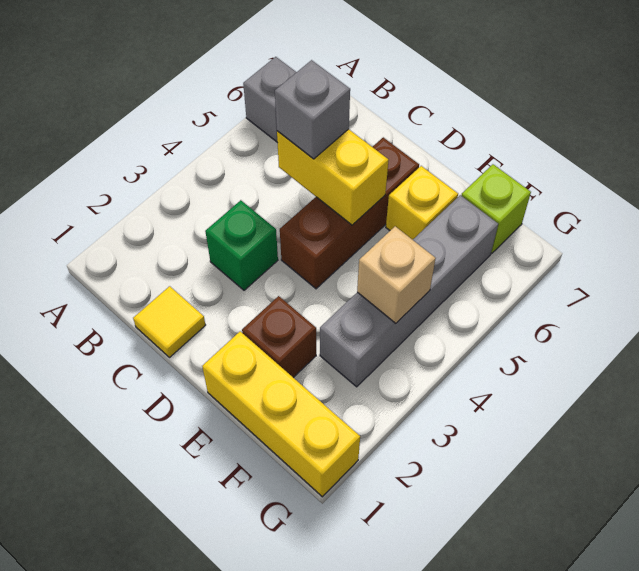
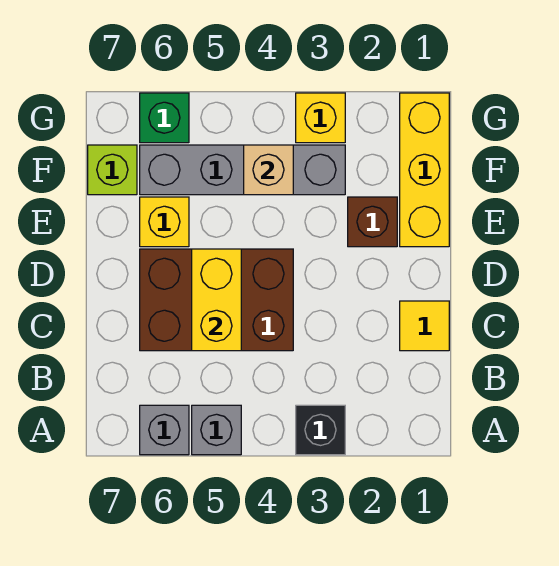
none -> black 1x1 brick [296,405,345,455]
green 1x1 brick [205,200,278,290] -> green 1x1 brick moved to [140,93,189,143]
grey 1x1 brick [275,60,350,159] -> grey 1x1 brick moved to [192,405,241,455]
brown 1x3 brick [280,137,419,289] -> brown 2x3 brick [140,249,293,351]
none -> yellow 1x1 brick [296,93,345,143]

